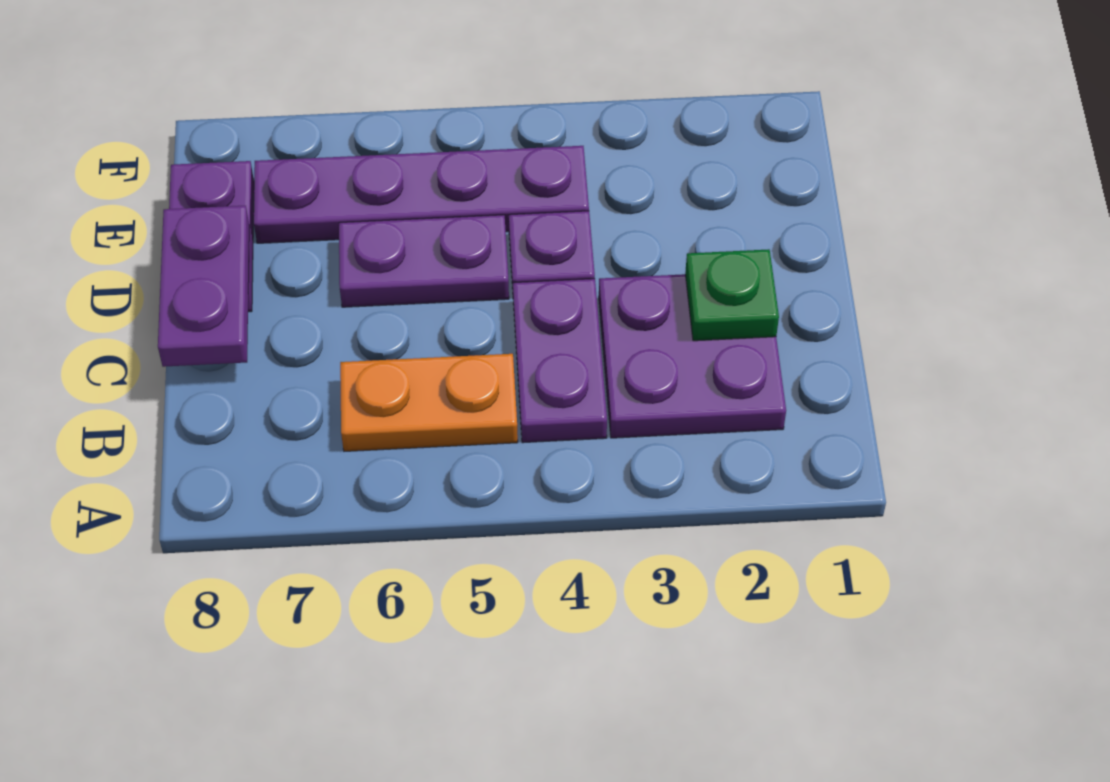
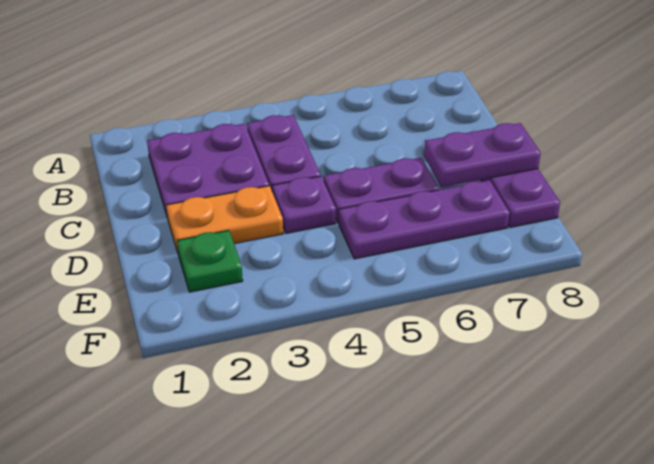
orange 1x2 plate [340,354,518,451] -> orange 1x2 plate moved to [166,186,283,252]
green 1x1 plate [685,249,779,341] -> green 1x1 plate moved to [177,230,243,292]
purple 1x2 plate [158,206,249,367] -> purple 1x2 plate turned to [424,123,541,187]
purple 1x4 plate [254,146,589,243] -> purple 1x3 plate [339,180,510,259]

